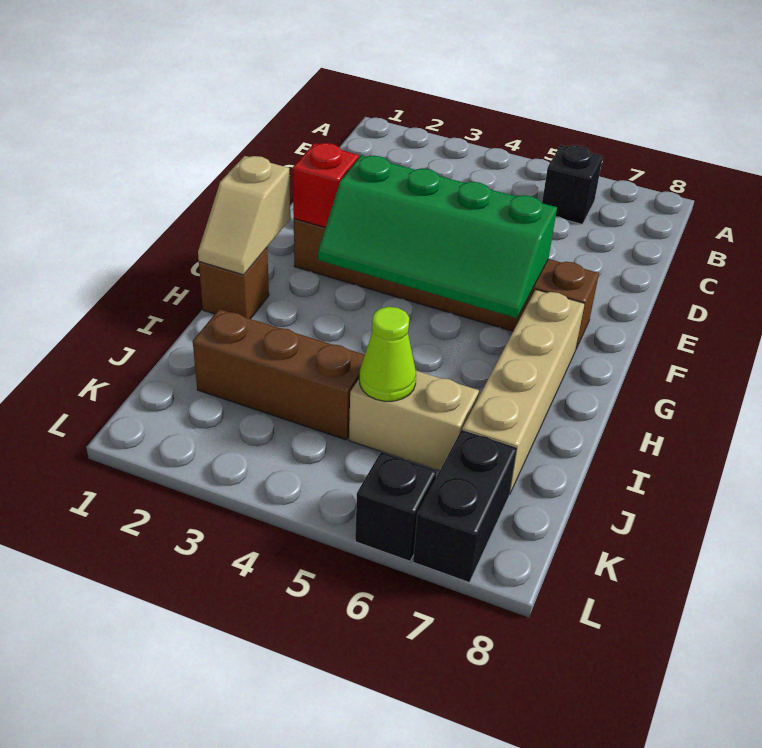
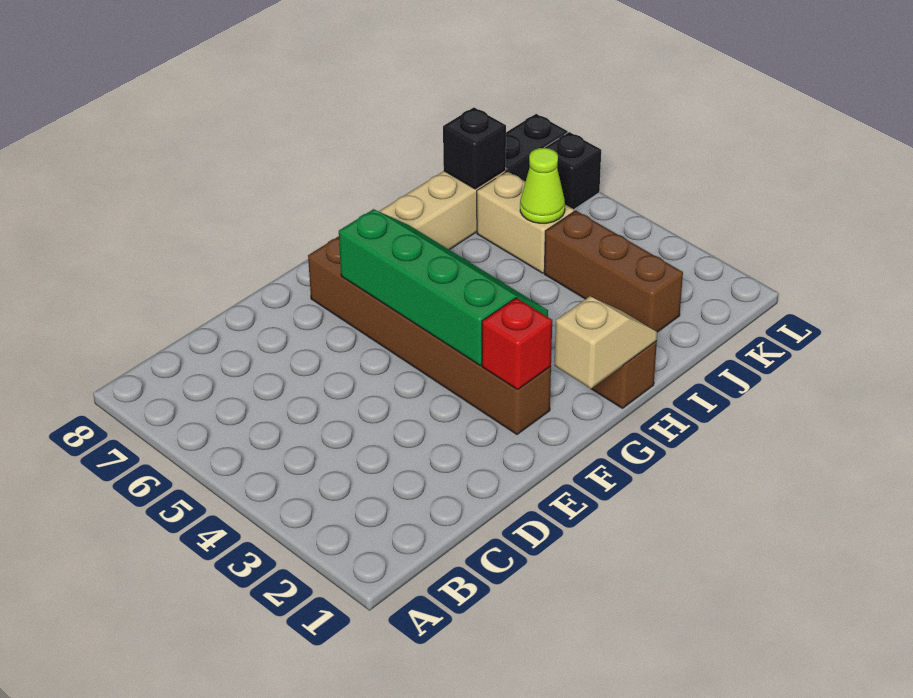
black 1x1 brick [542,145,603,224] -> black 1x1 brick moved to [443,107,506,189]

